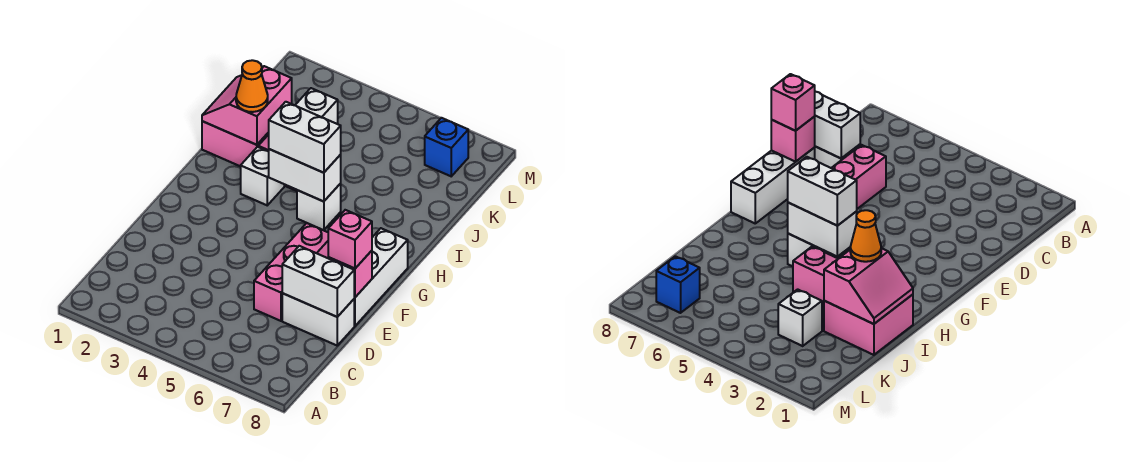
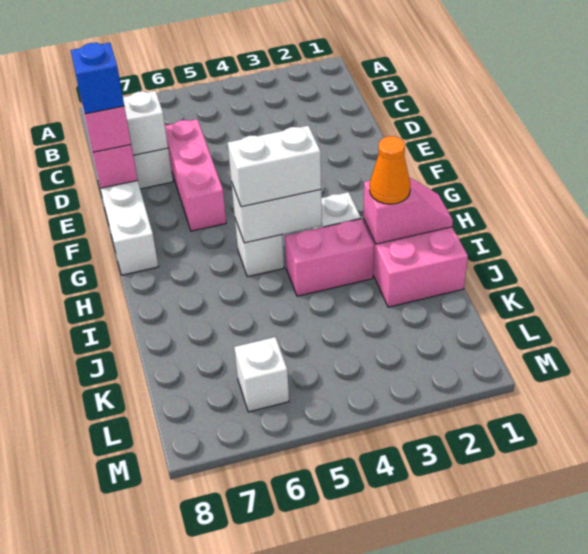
pink 2x2 slope [202,66,292,145] -> pink 1x2 slope [363,177,453,244]
white 1x1 brick [295,88,338,124] -> white 1x1 brick moved to [234,337,289,412]
blue 1x1 brick [425,118,468,176] -> blue 1x1 brick moved to [71,43,124,114]

